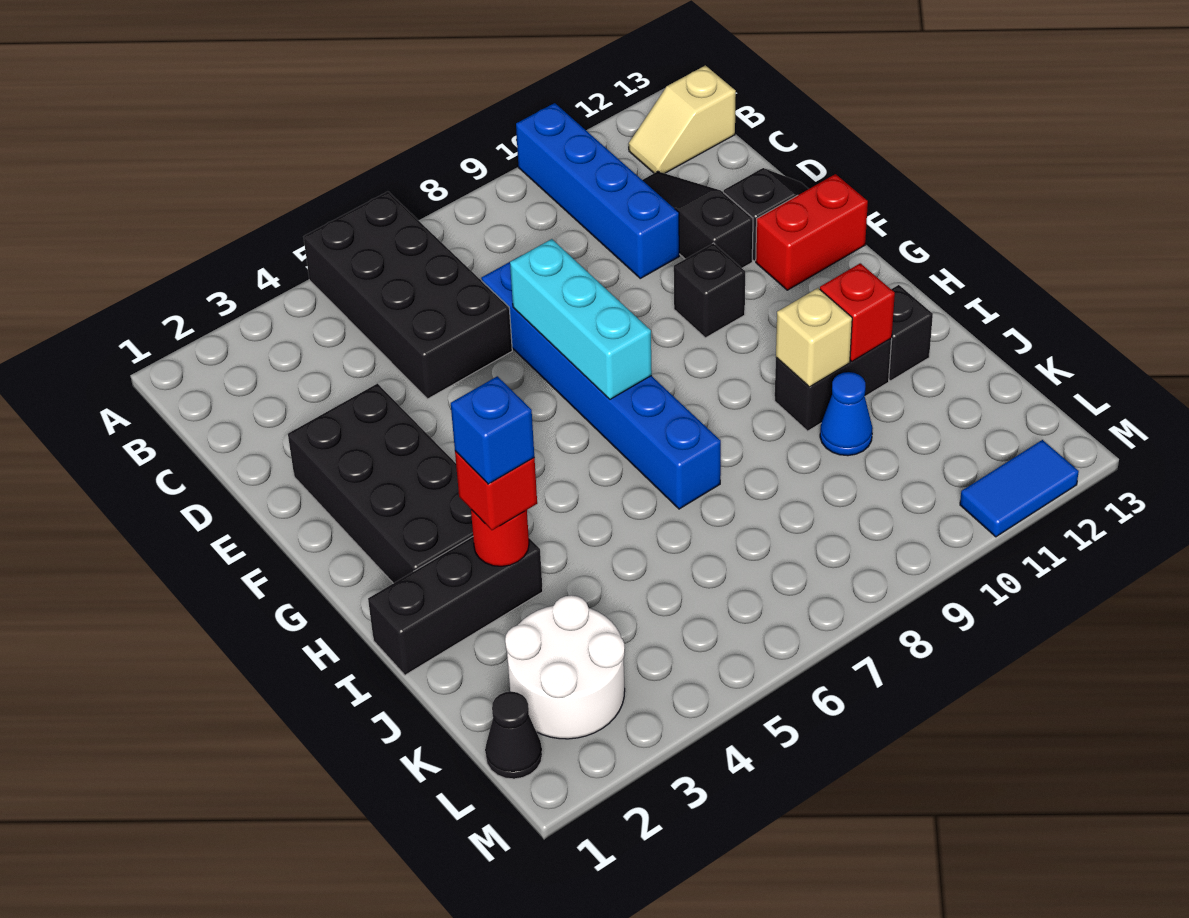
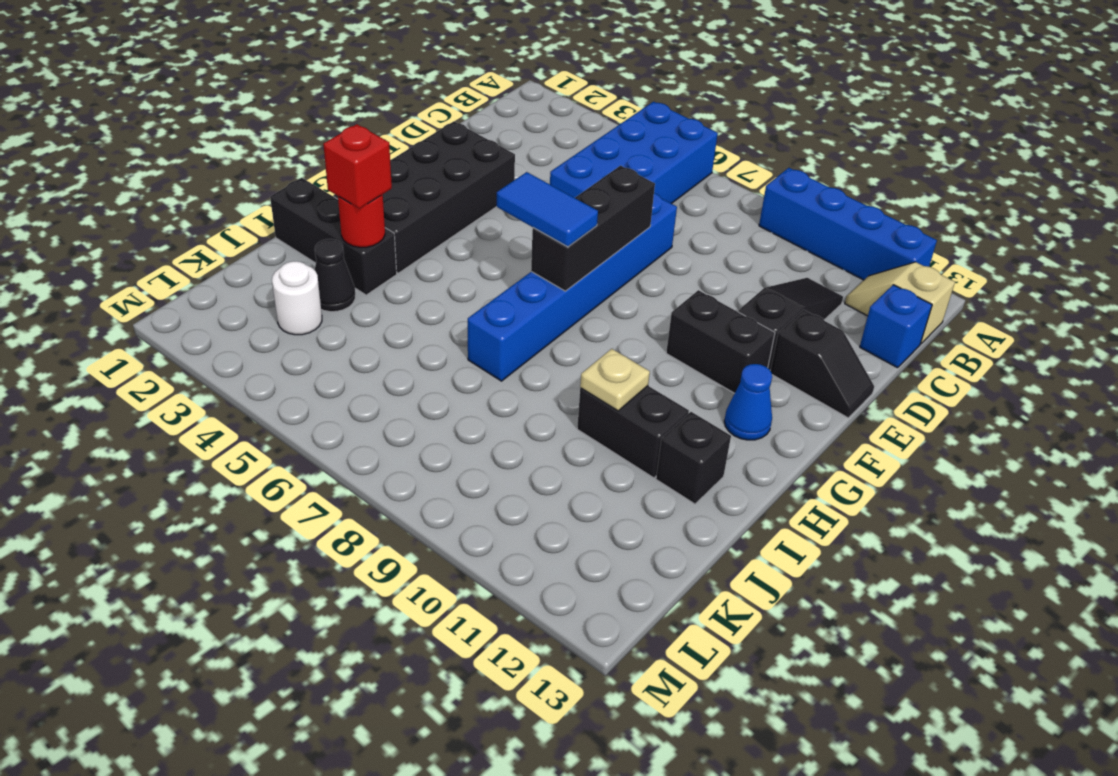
black 2x4 brick [304,192,512,399] -> blue 2x4 brick [550,102,718,204]
blue 1x4 brick [516,103,679,278] -> blue 1x4 brick turned to [759,168,937,280]
cyan 1x3 brick [510,239,652,399] -> black 1x3 brick [531,166,655,291]
black 1x1 brick [674,243,745,338] -> black 1x2 brick [666,290,775,393]
red 1x2 brick [756,174,868,290] -> none
blue 1x1 brick [451,376,534,484] -> blue 1x1 brick moved to [860,285,932,368]
tan 1x1 brick [776,288,852,387] -> tan 1x1 plate [580,349,650,411]
red 1x1 brick [820,263,895,362] -> none
blue 1x1 cone [820,372,873,456] -> blue 1x1 cone moved to [724,364,772,440]
white 2x2 round brick [505,595,625,739] -> white 1x1 round brick [272,261,322,335]
black 1x1 cone [485,692,542,779] -> black 1x1 cone moved to [315,239,355,312]
blue 1x2 tile [960,440,1079,537] -> blue 1x2 tile moved to [497,172,598,247]

